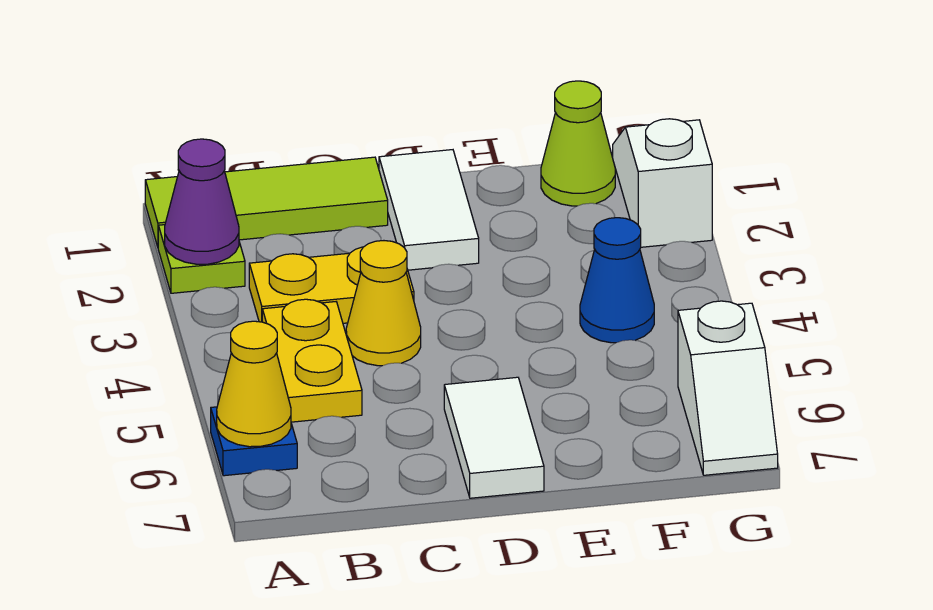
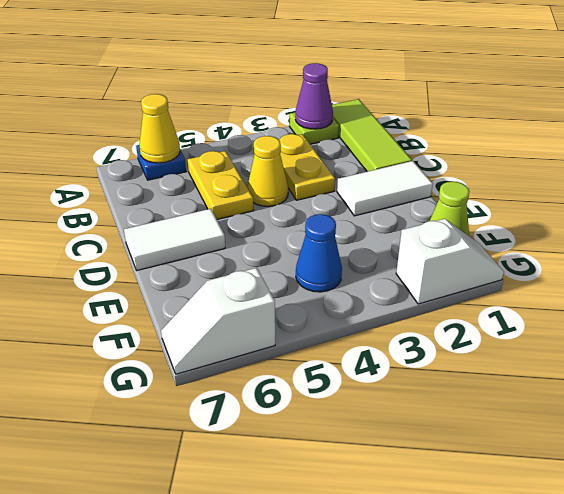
yellow 1x2 plate [262,299,362,422] -> yellow 1x2 plate turned to [188,151,254,219]

